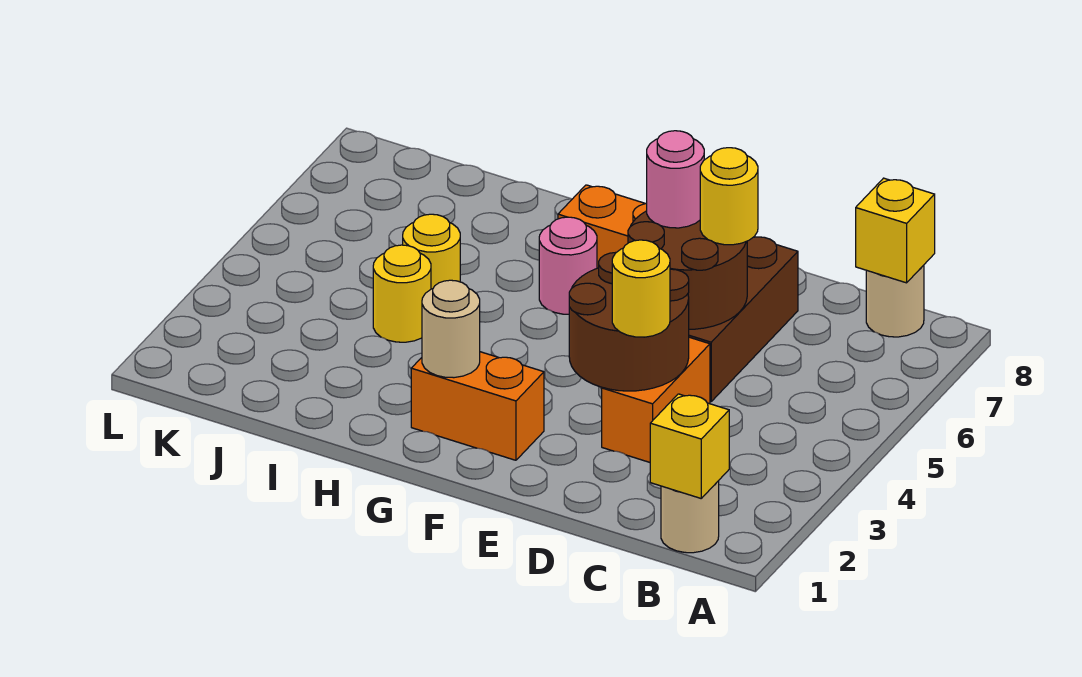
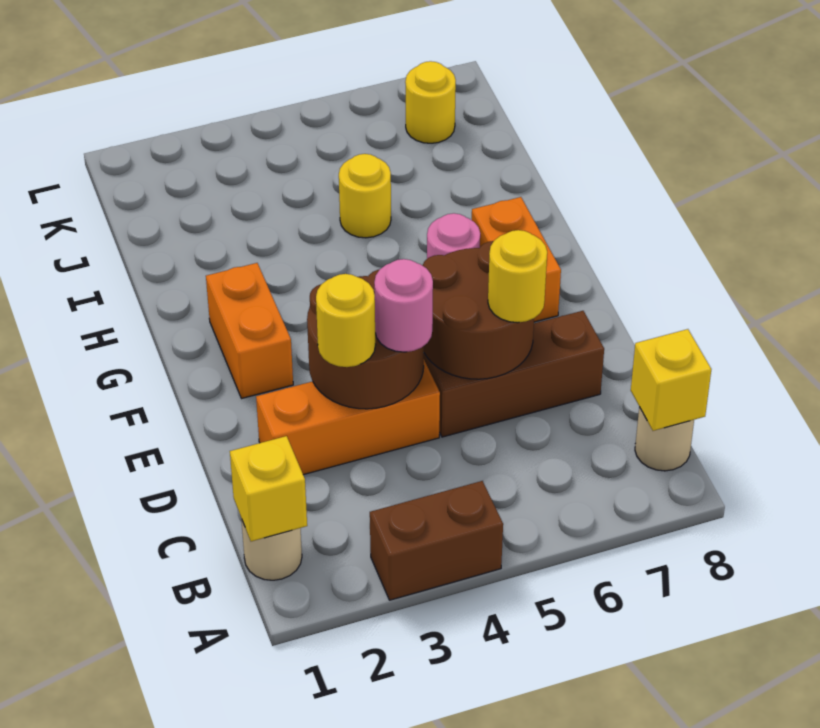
none -> brown 1x2 brick [370,481,503,600]
orange 1x2 brick [602,337,710,462] -> orange 1x3 brick [256,360,440,475]
pink 1x1 round brick [647,131,704,228] -> pink 1x1 round brick moved to [374,259,433,352]
tan 1x1 round brick [422,280,480,378] -> none
yellow 1x1 round brick [373,245,431,342] -> yellow 1x1 round brick moved to [405,61,456,143]

